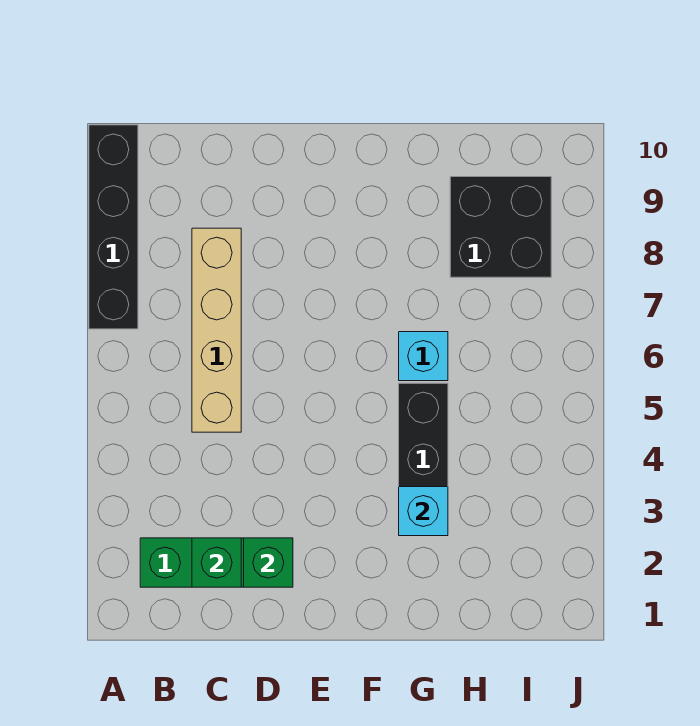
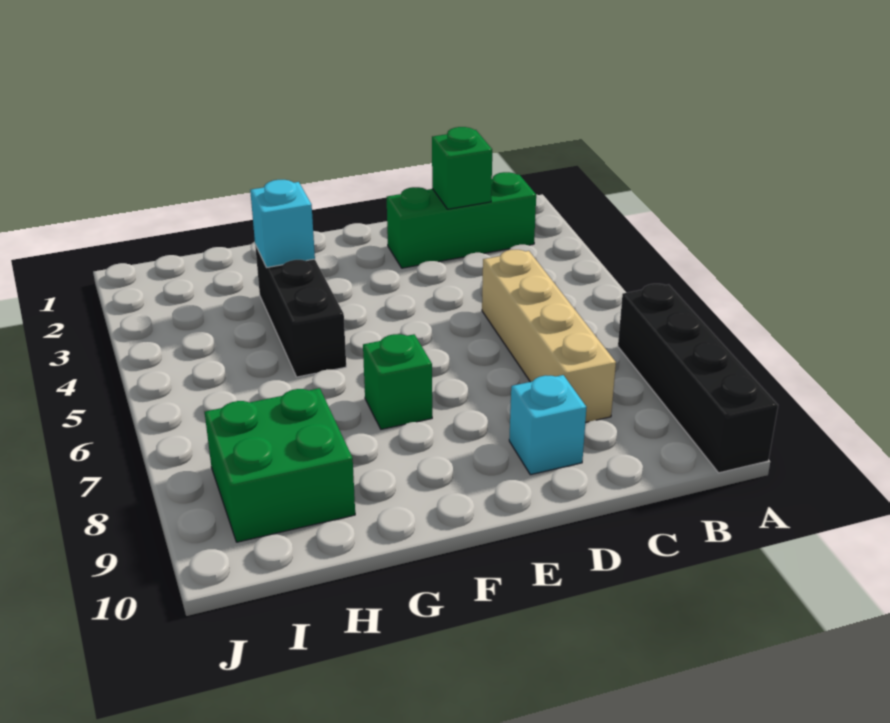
green 1x1 brick [244,538,293,587] -> green 1x1 brick moved to [363,334,432,429]
cyan 1x1 brick [399,332,448,381] -> cyan 1x1 brick moved to [509,375,587,475]
black 2x2 brick [450,177,551,277] -> green 2x2 brick [205,388,355,542]

